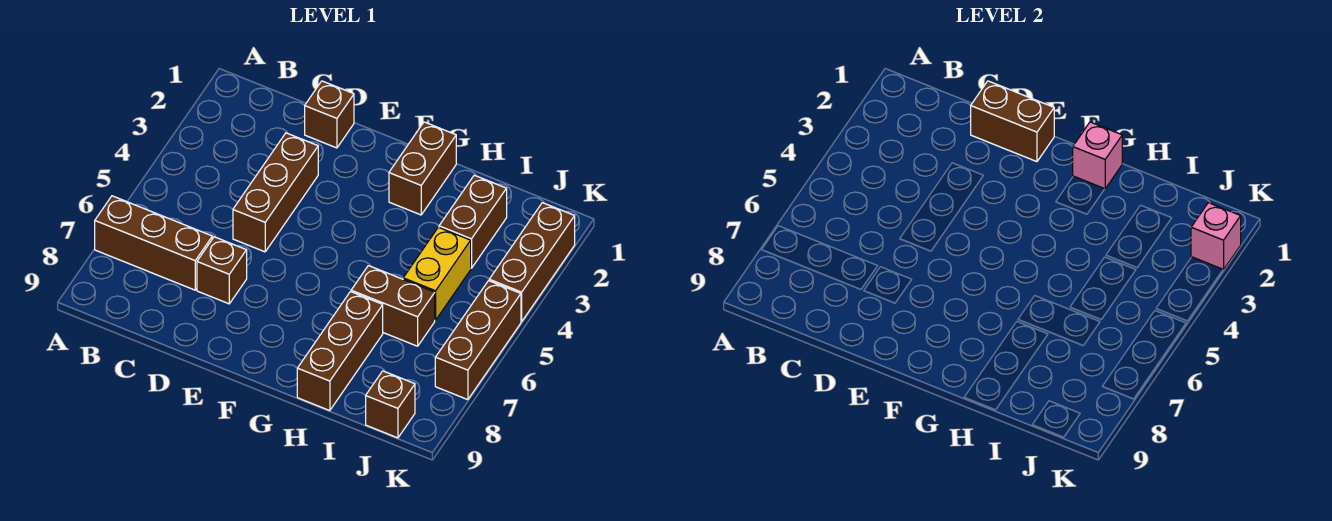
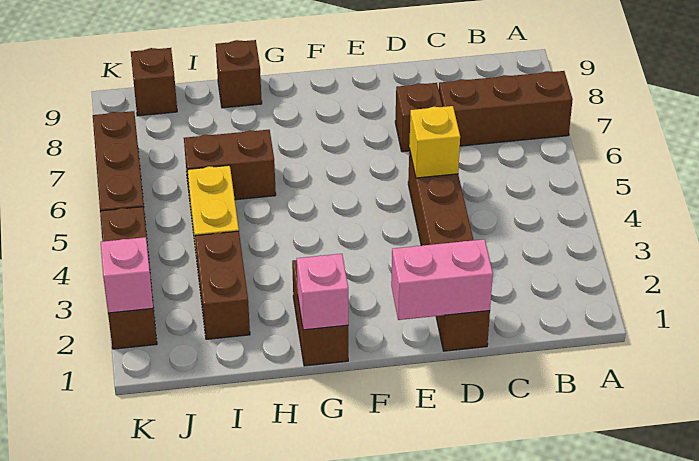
brown 1x2 brick [971,81,1054,162] -> pink 1x2 brick [391,239,493,320]
none -> yellow 1x1 brick [409,106,460,178]
brown 1x3 brick [297,292,383,411] -> brown 1x1 brick [216,40,262,108]

